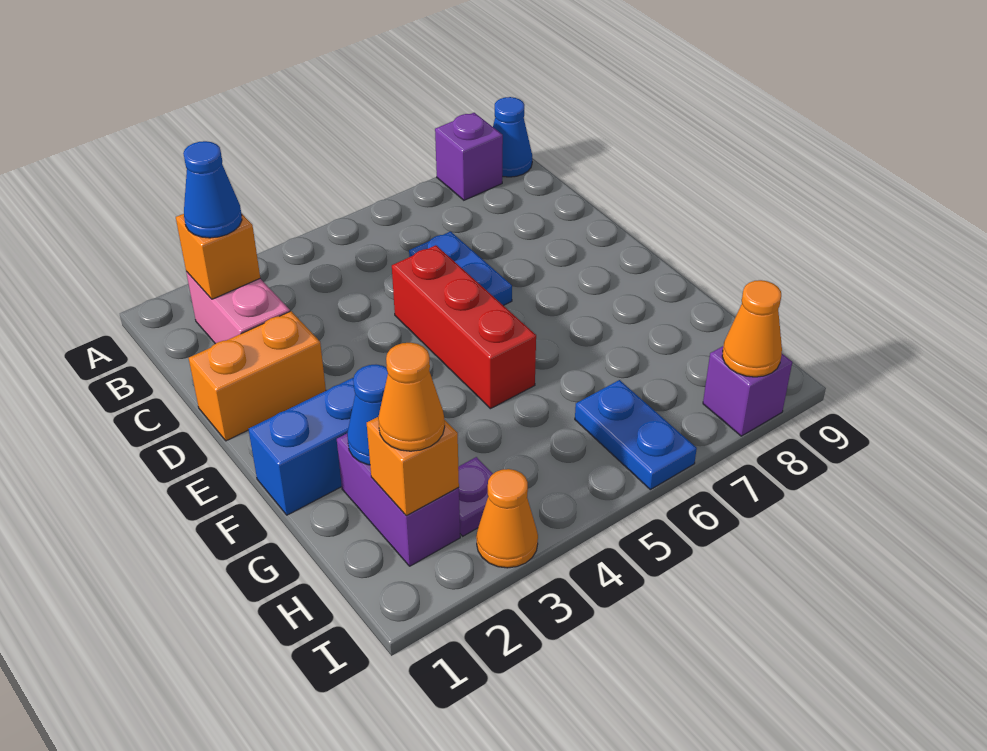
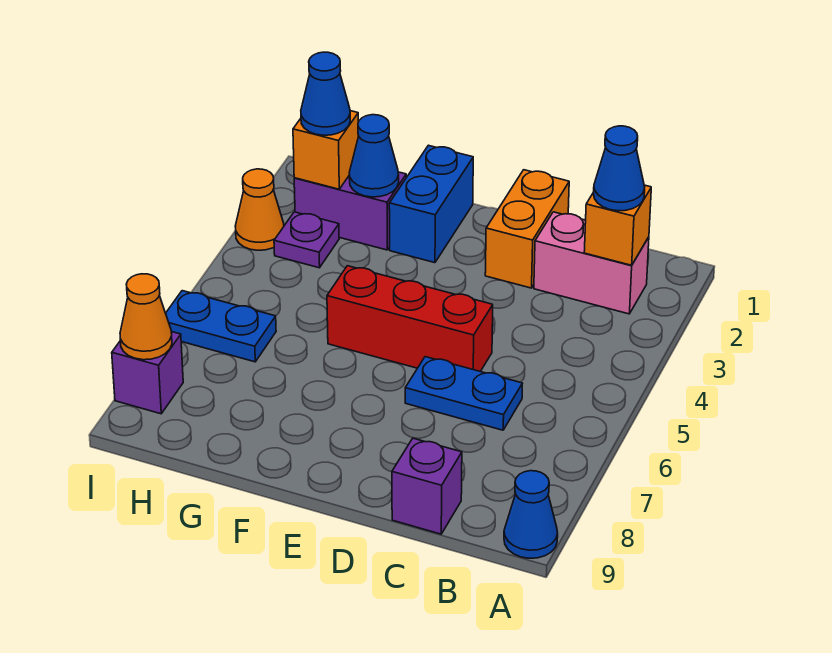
purple 1x1 brick [435,113,503,200] -> purple 1x1 brick moved to [392,438,462,534]
orange 1x1 cone [378,343,445,451] -> blue 1x1 cone [301,52,350,135]

